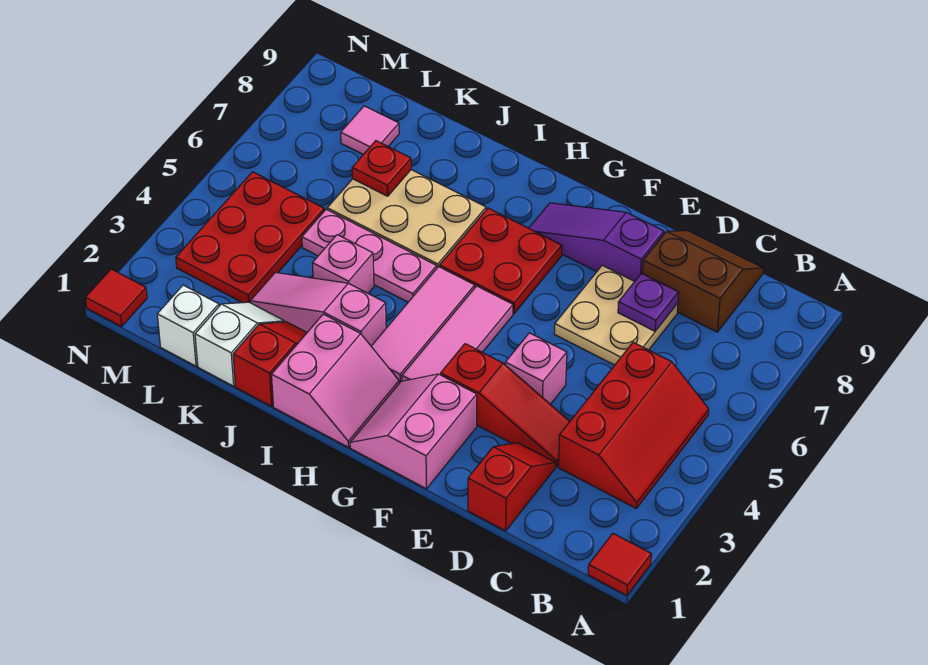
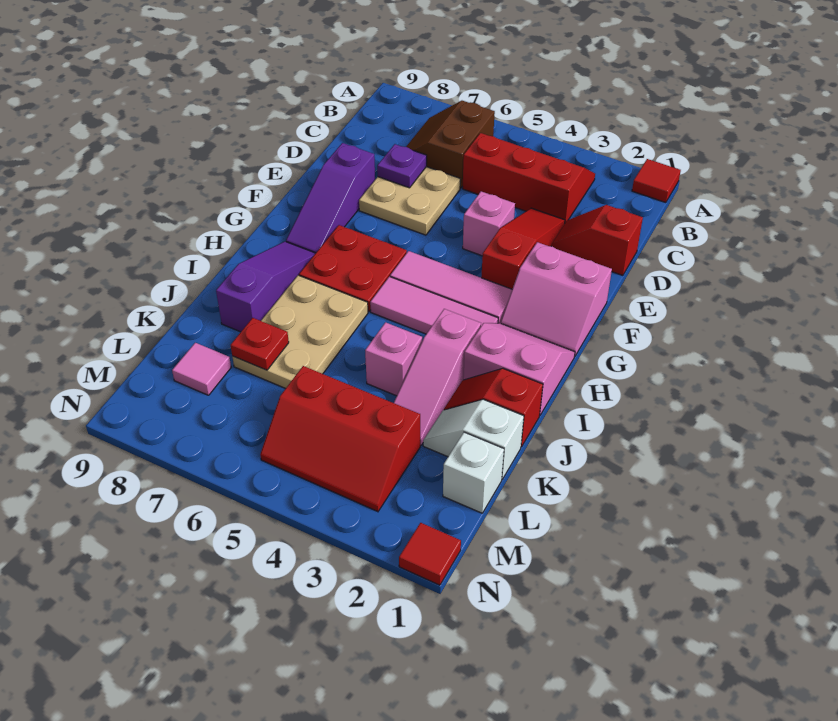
brown 2x2 slope [642,231,763,332] -> brown 2x2 slope moved to [406,101,495,188]
none -> purple 1x3 slope [216,242,316,332]
pink 1x3 plate [302,209,437,302] -> none
red 2x3 plate [176,172,324,303] -> red 2x3 slope [260,366,420,512]

